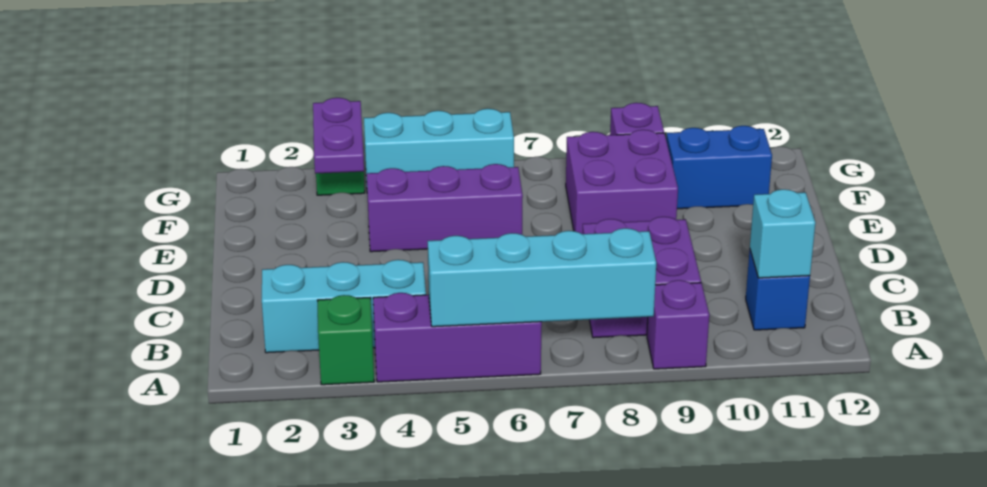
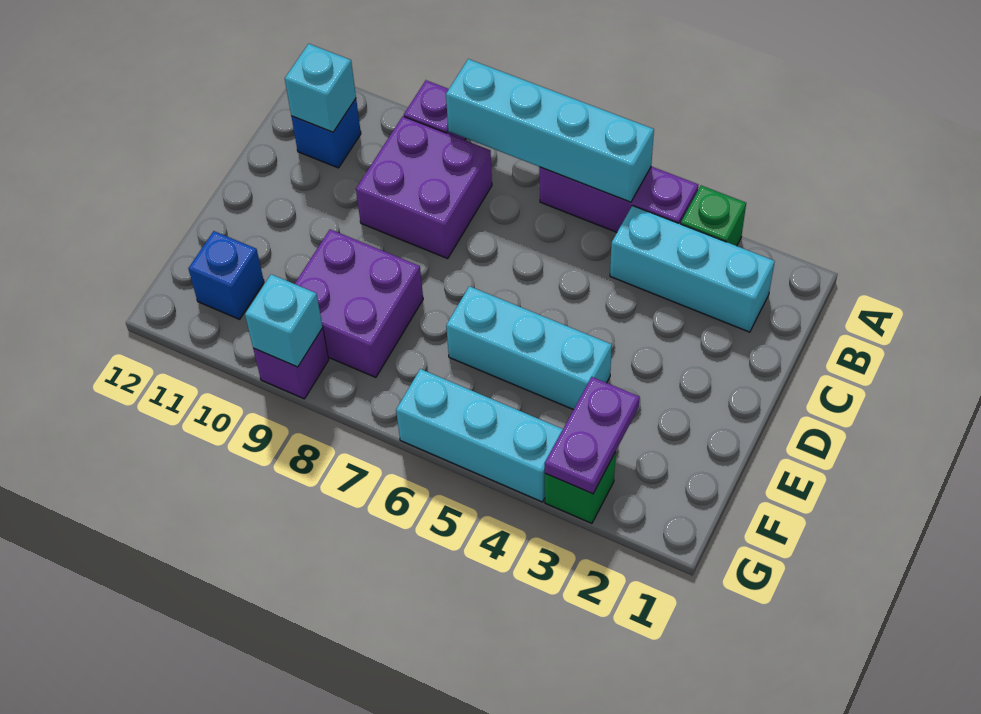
purple 1x3 brick [367,164,523,252] -> cyan 1x3 brick [446,286,612,410]
blue 1x2 brick [666,126,772,209] -> blue 1x1 brick [188,231,264,319]
none -> cyan 1x1 brick [245,274,323,367]

